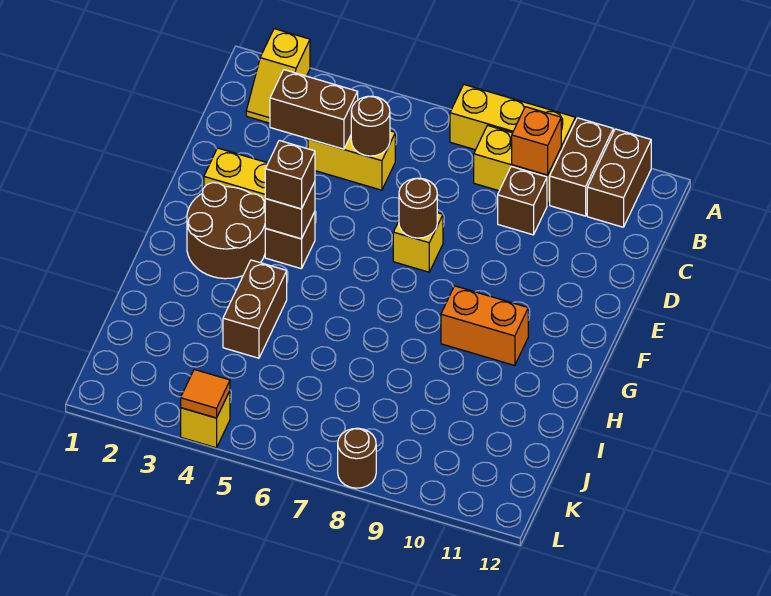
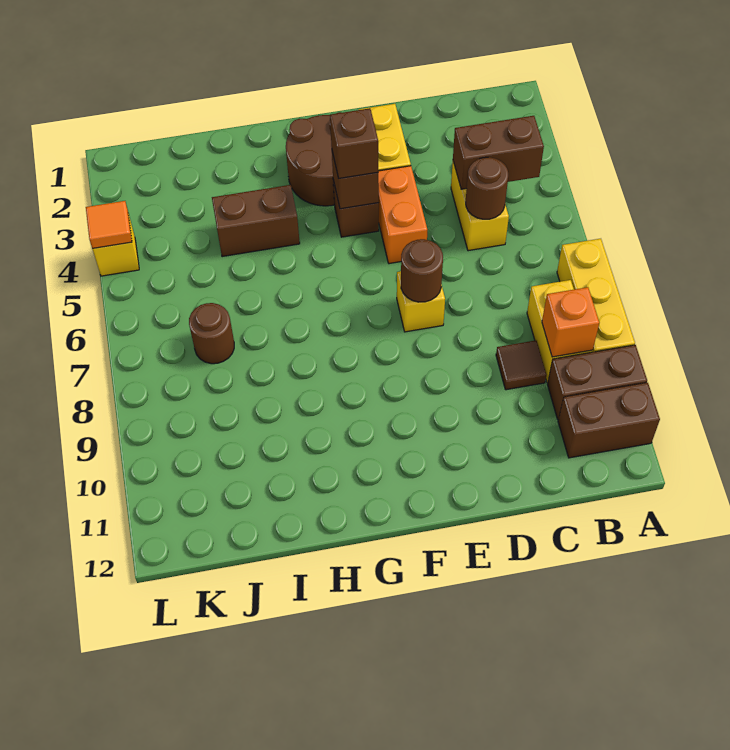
yellow 1x2 slope [246,29,310,123] -> none
brown 1x2 brick [270,70,358,149] -> brown 1x2 brick turned to [453,116,544,189]
brown 1x1 brick [498,166,547,235] -> brown 1x1 tile [496,340,546,390]
orange 1x2 brick [441,286,528,365] -> orange 1x2 brick moved to [378,166,427,264]
brown 1x1 round brick [338,428,376,488] -> brown 1x1 round brick moved to [189,303,234,364]

